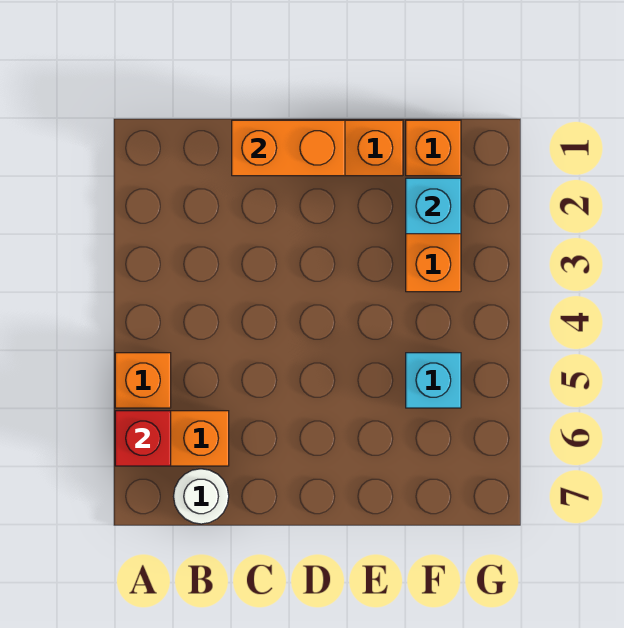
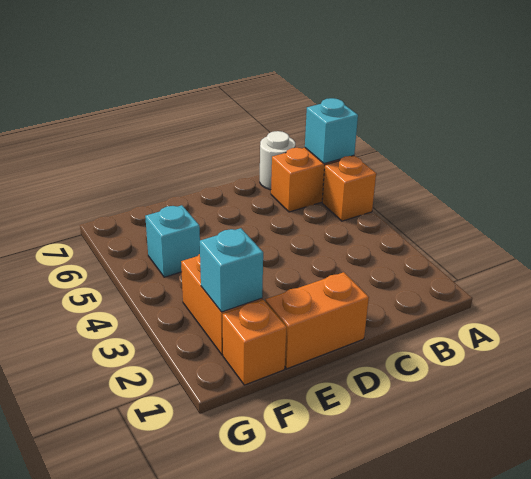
red 1x1 brick [115,411,171,466] -> cyan 1x1 brick [305,98,358,164]
orange 1x2 brick [232,120,345,176] -> none

